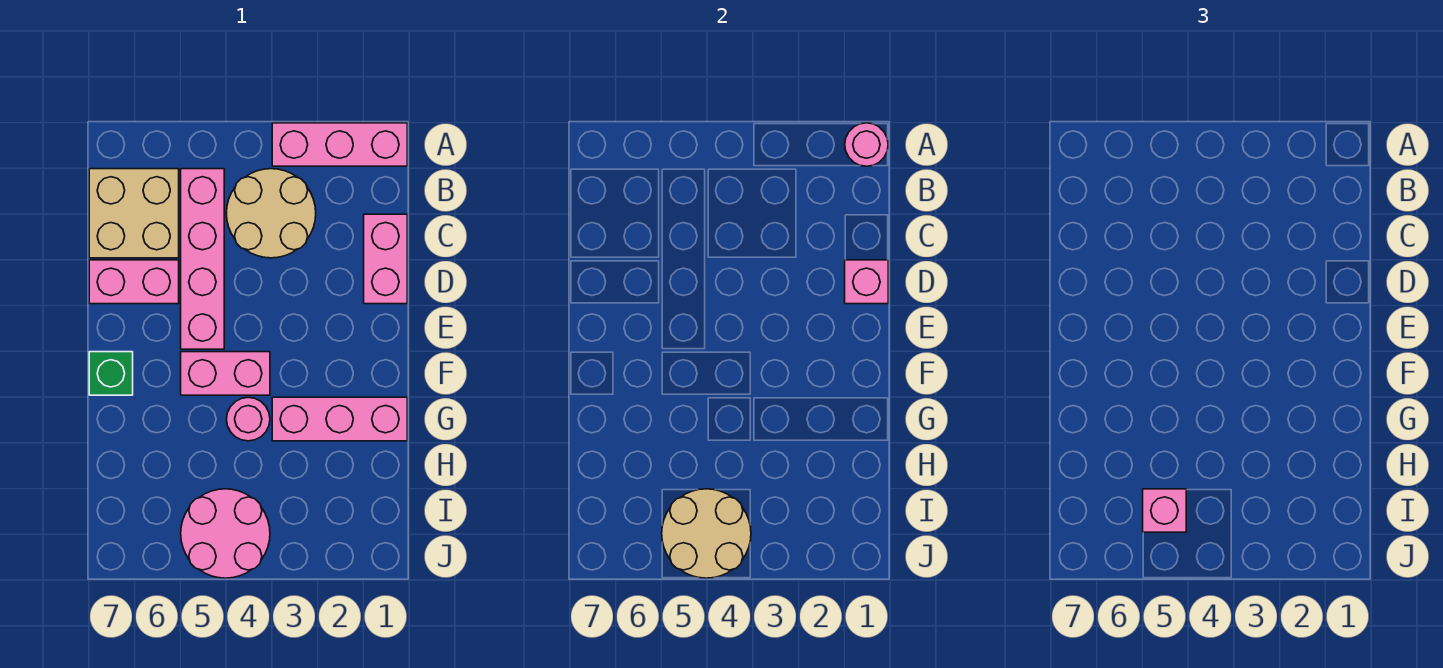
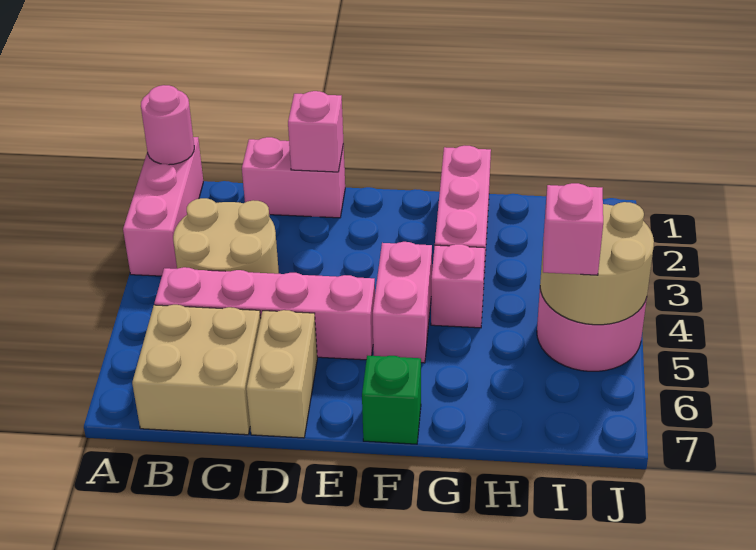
pink 1x2 brick [89,260,179,304] -> tan 1x2 brick [246,310,317,438]
pink 1x1 round brick [227,397,270,441] -> pink 1x1 brick [431,244,485,328]

